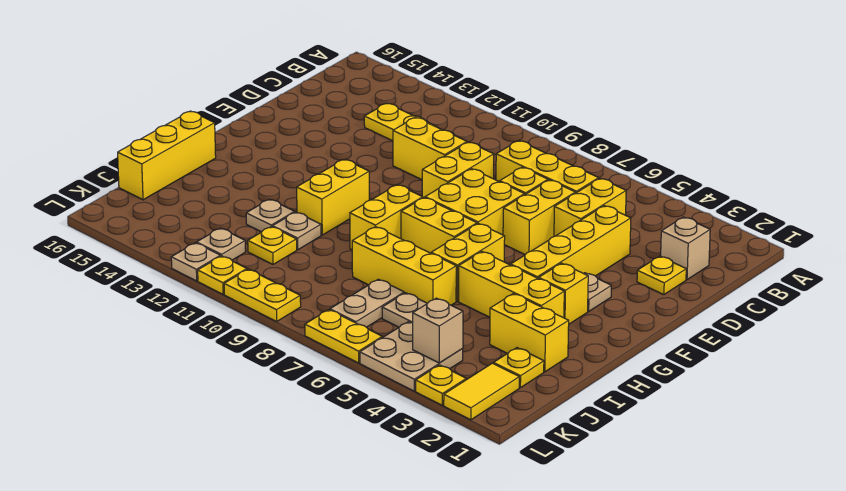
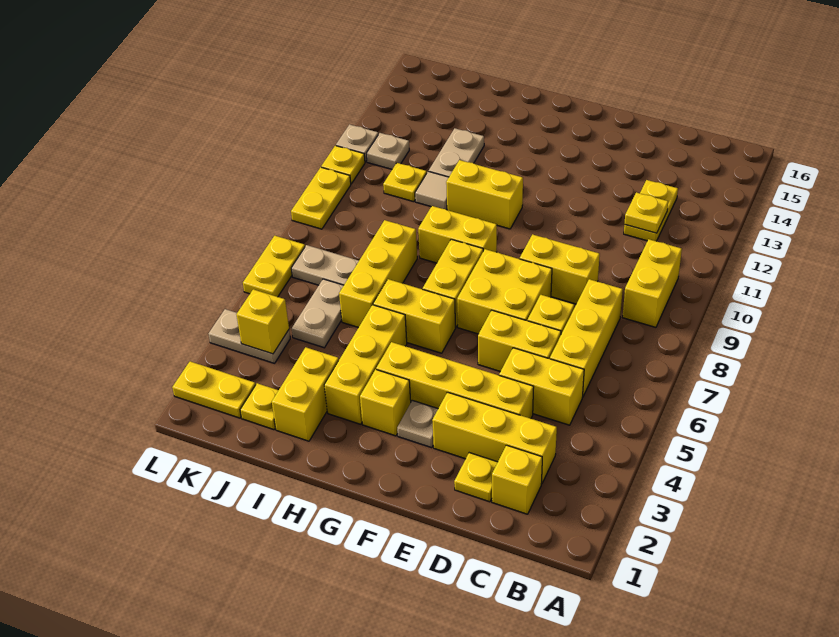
tan 1x1 brick [661,217,710,280] -> yellow 1x1 brick [492,445,542,514]
yellow 1x2 brick [393,117,467,180] -> yellow 1x2 brick moved to [623,239,682,327]
yellow 1x3 brick [118,111,216,200] -> yellow 1x3 brick moved to [432,392,557,484]
tan 1x1 plate [273,212,321,250] -> tan 1x1 tile [415,171,449,209]
tan 1x1 plate [246,199,295,232] -> tan 1x2 plate [429,128,484,177]
yellow 1x2 tile [444,363,519,420] -> yellow 1x2 plate [172,361,256,418]
tan 2x2 plate [360,322,463,391] -> tan 1x2 plate [209,309,290,363]
tan 1x1 brick [413,298,463,363] -> yellow 1x1 brick [237,289,289,354]
yellow 1x1 plate [416,365,466,405] -> yellow 1x1 plate moved to [624,192,668,233]

